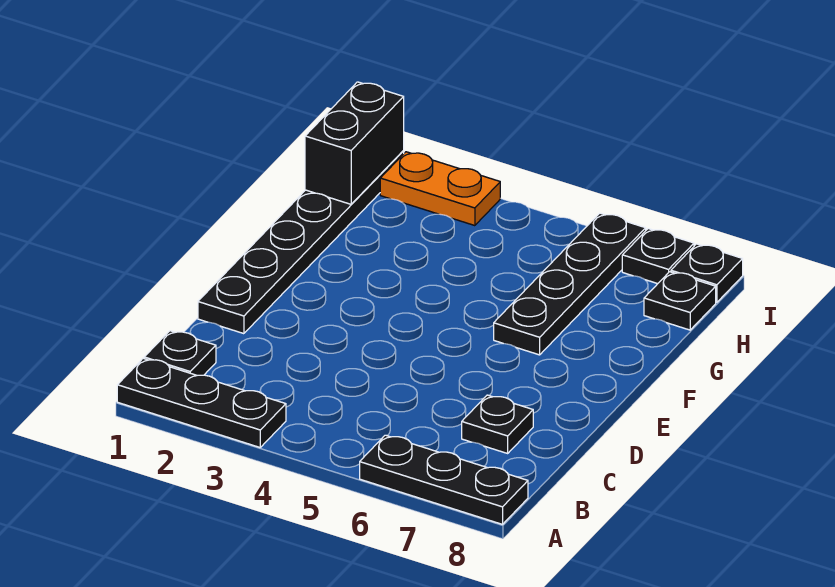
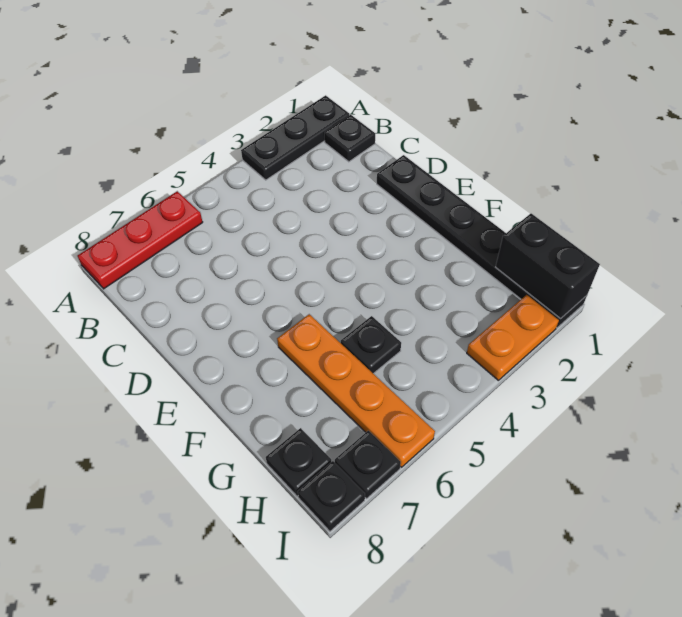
black 1x3 plate [360,435,528,524] -> red 1x3 plate [78,191,203,289]
black 1x1 plate [462,395,533,453] -> black 1x1 plate moved to [341,316,401,374]
black 1x4 plate [494,213,646,355] -> orange 1x4 plate [277,314,435,467]

